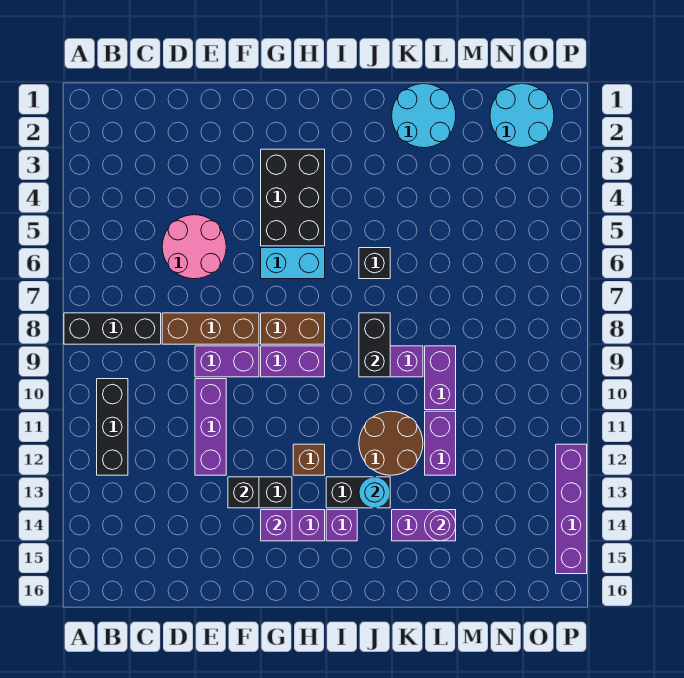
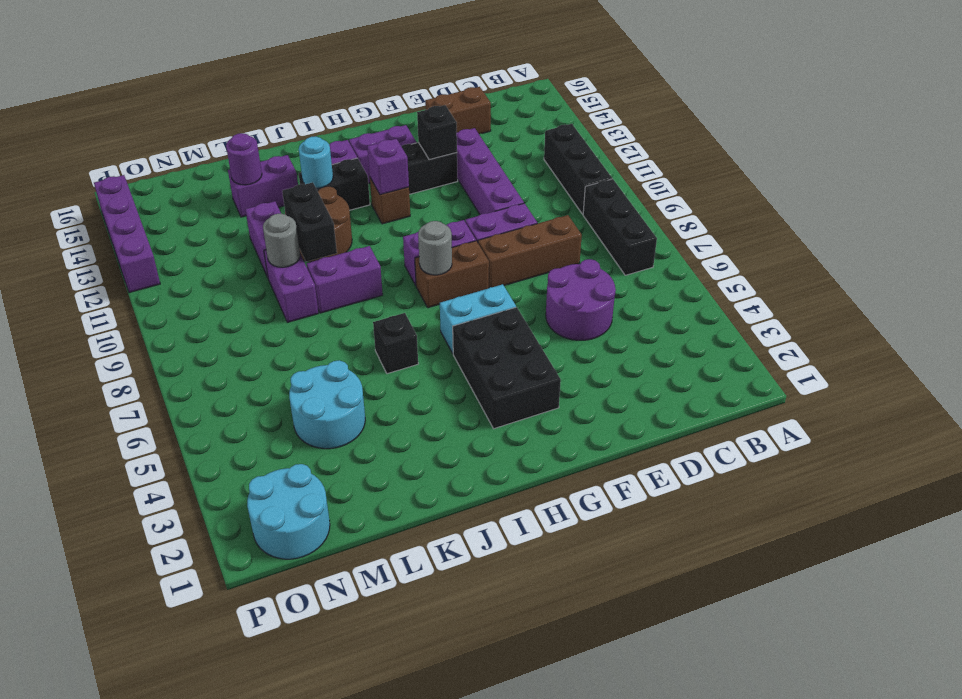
black 1x3 brick [64,313,161,344] -> black 1x3 brick turned to [583,179,657,275]
pink 2x2 round brick [162,215,226,279] -> purple 2x2 round brick [546,259,616,340]
none -> brown 1x2 brick [425,87,491,134]
purple 1x3 brick [195,379,226,475] -> purple 1x4 brick [457,128,524,215]
purple 1x1 brick [261,510,292,541] -> purple 1x1 brick moved to [367,139,409,195]
none -> grey 1x1 round brick [418,221,452,275]
black 1x2 brick [359,313,390,377] -> black 1x2 brick moved to [282,182,337,262]
cyan 2x2 round brick [392,84,456,148] -> cyan 2x2 round brick moved to [289,360,365,449]
none -> grey 1x1 round brick [263,214,300,267]

